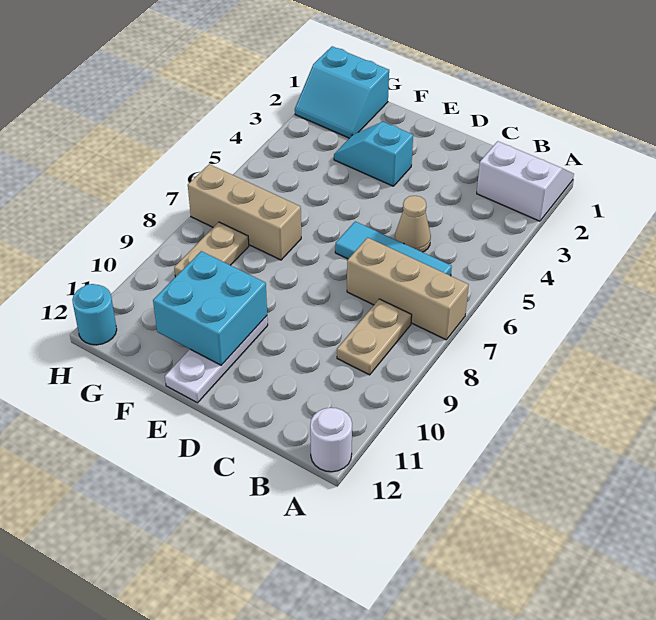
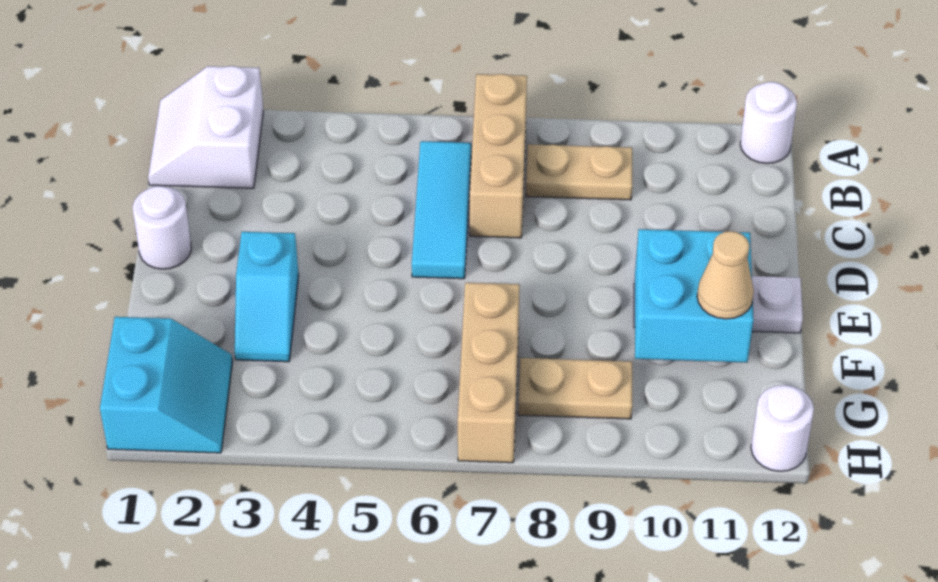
tan 1x1 cone [395,196,431,252] -> tan 1x1 cone moved to [697,231,754,319]
none -> white 1x1 round brick [133,186,191,269]
cyan 1x1 round brick [72,284,117,345] -> white 1x1 round brick [751,385,814,471]

